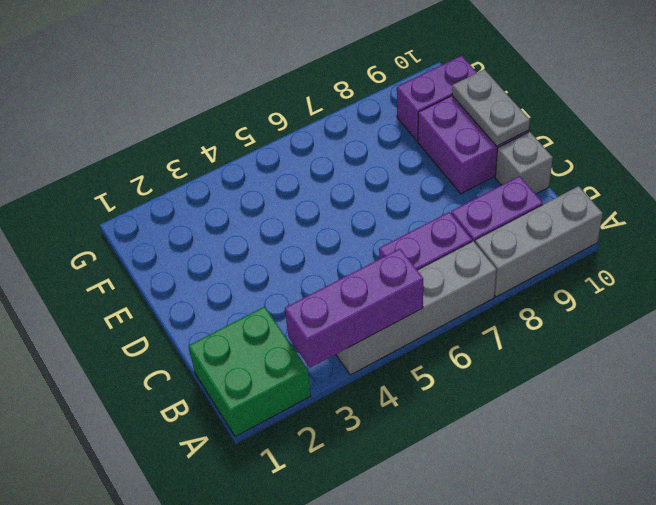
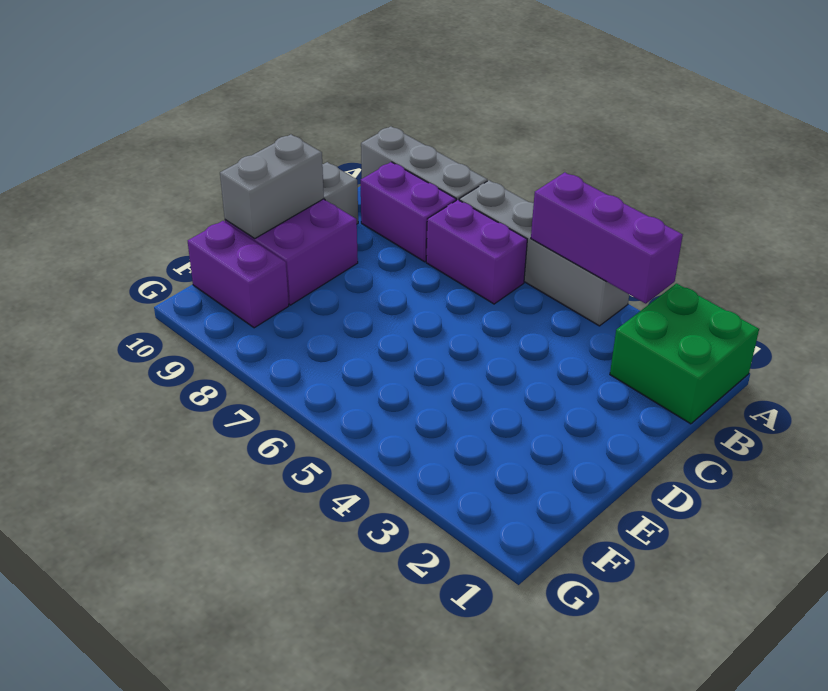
grey 1x2 plate [452,69,530,146] -> grey 1x2 brick [220,134,324,238]

